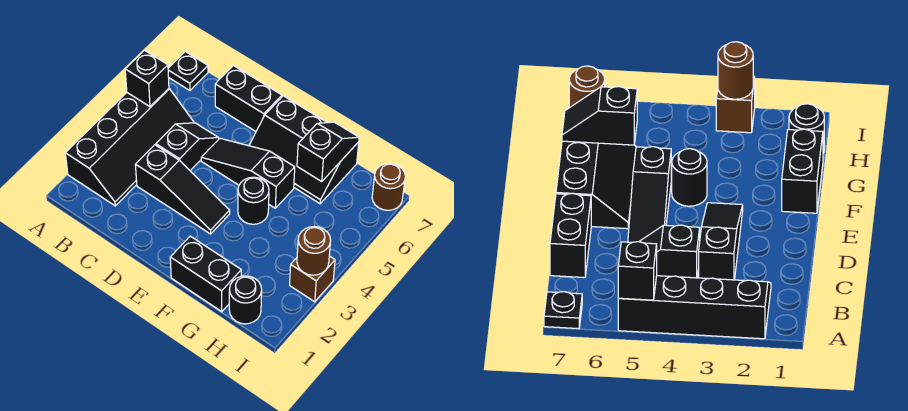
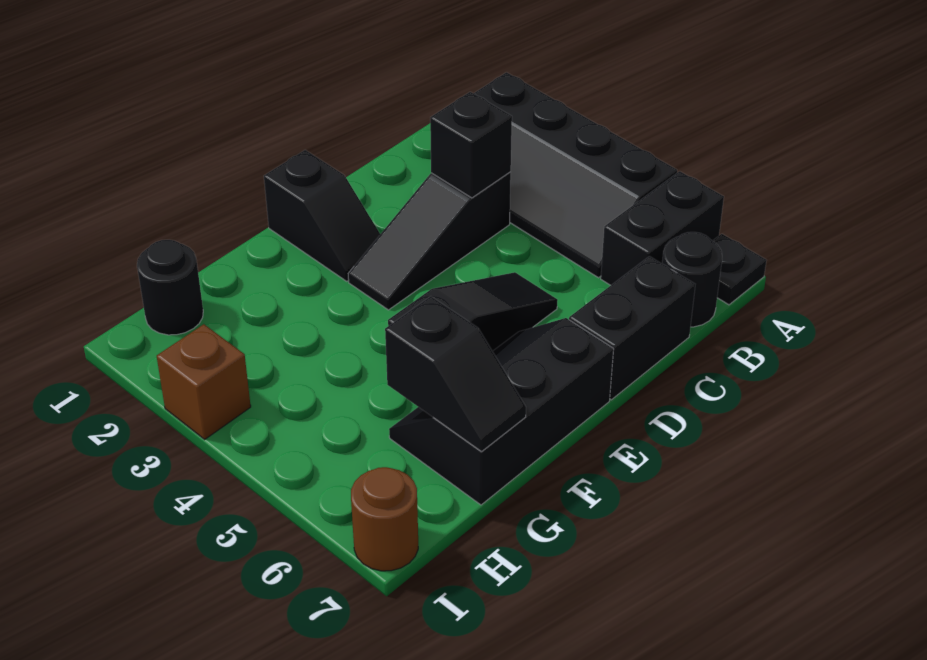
black 1x1 brick [125,50,169,107] -> black 1x1 brick moved to [430,92,512,198]
black 1x2 slope [156,123,219,171] -> black 1x2 slope moved to [264,150,380,281]
black 1x2 brick [170,236,241,312] -> black 1x2 brick moved to [601,171,724,285]
black 1x1 round brick [238,177,269,224] -> black 1x1 round brick moved to [662,232,722,327]
brown 1x1 round brick [297,227,331,275] -> none

